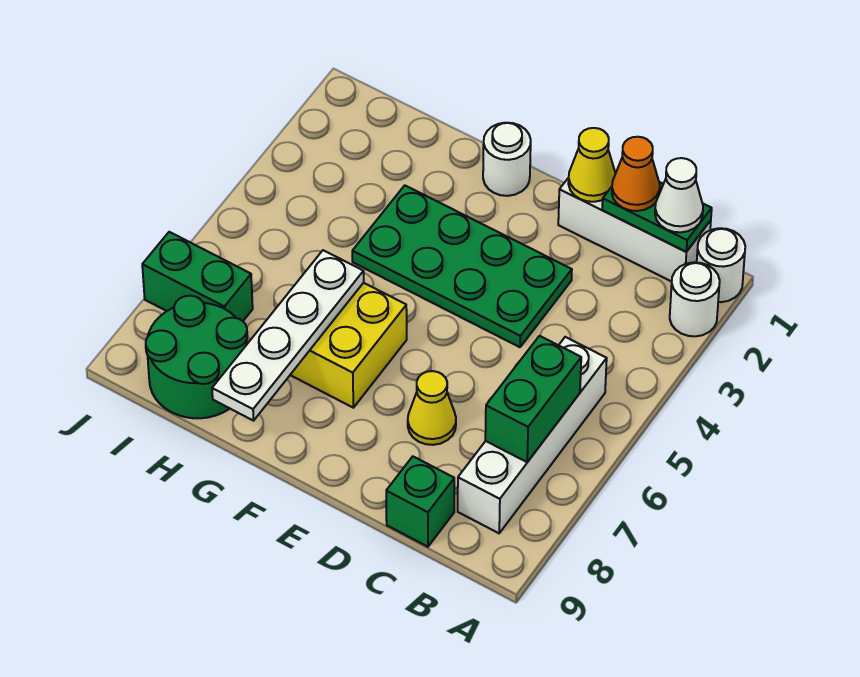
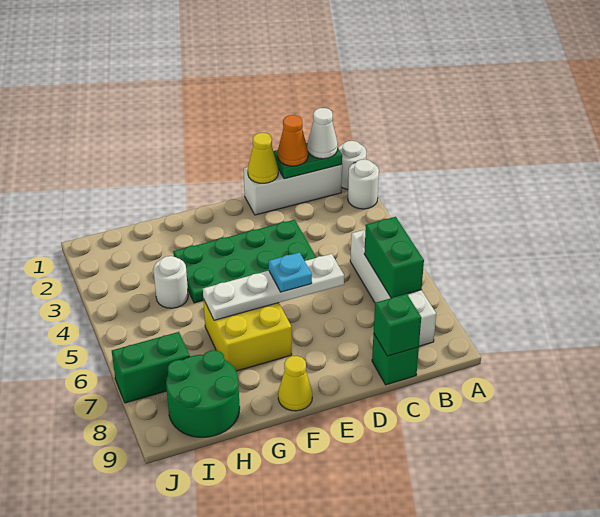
none -> green 1x1 brick [374,294,421,356]
yellow 1x1 cone [408,371,456,445] -> yellow 1x1 cone moved to [278,356,312,411]
none -> cyan 1x1 plate [269,252,312,292]
white 1x1 round brick [483,123,531,196] -> white 1x1 round brick moved to [154,256,188,308]
white 1x4 plate [212,250,364,421] -> white 1x4 plate turned to [203,254,344,320]

